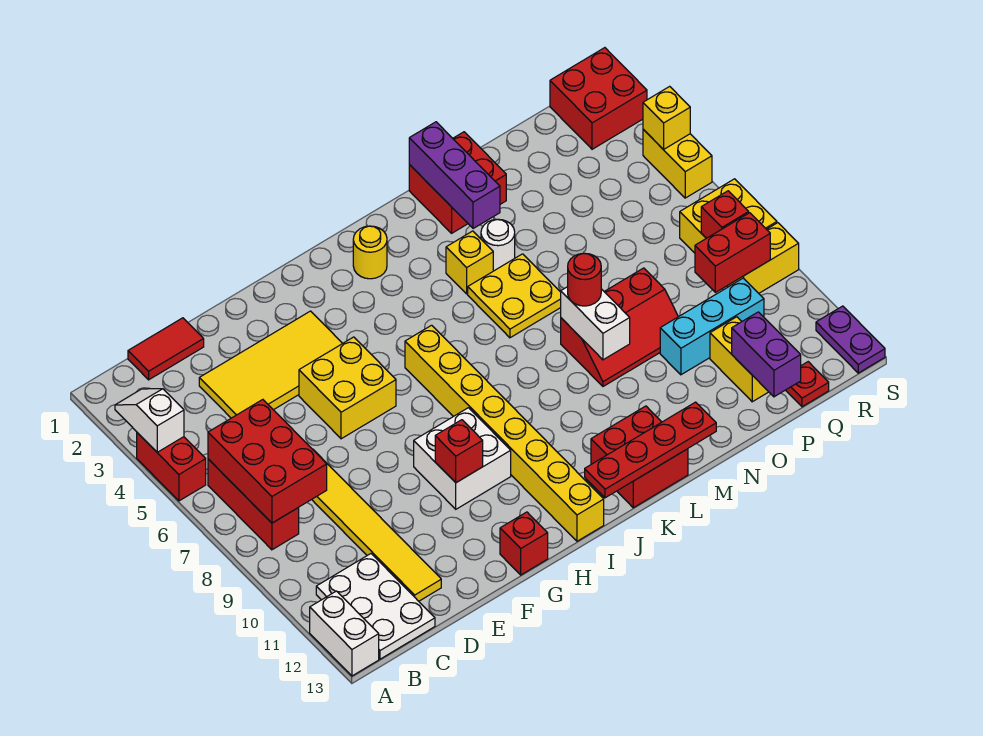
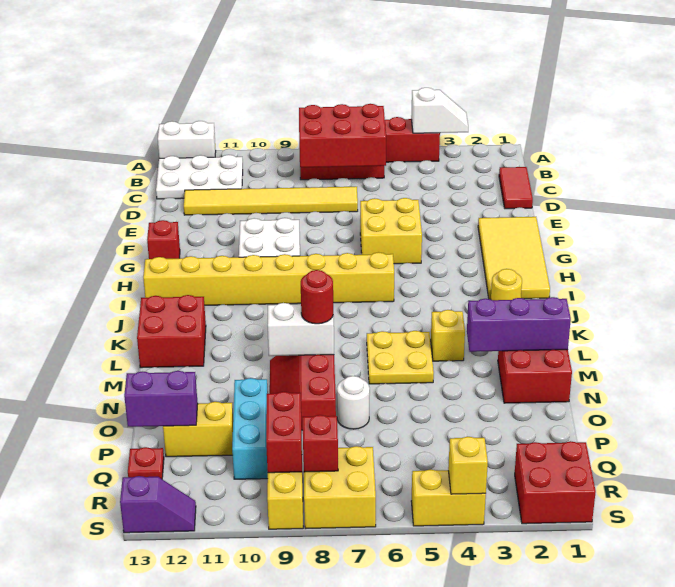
yellow 2x4 tile [199,311,343,418] -> yellow 2x4 tile moved to [478,217,550,299]
red 1x1 brick [435,420,483,483] -> none
red 1x4 plate [585,402,716,498] -> none
white 1x1 round brick [481,219,515,271] -> white 1x1 round brick moved to [337,376,370,429]
purple 1x2 plate [816,306,885,373] -> purple 1x2 slope [120,476,196,533]

